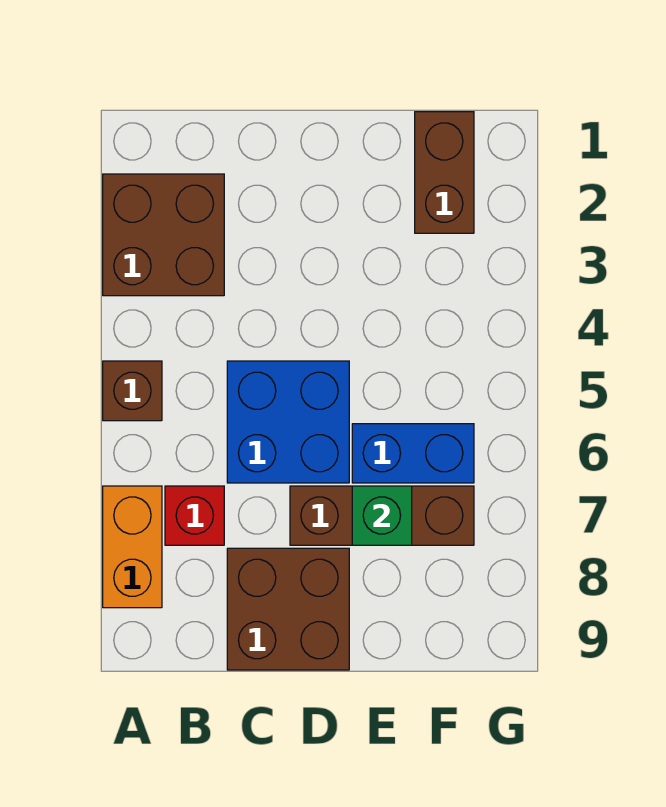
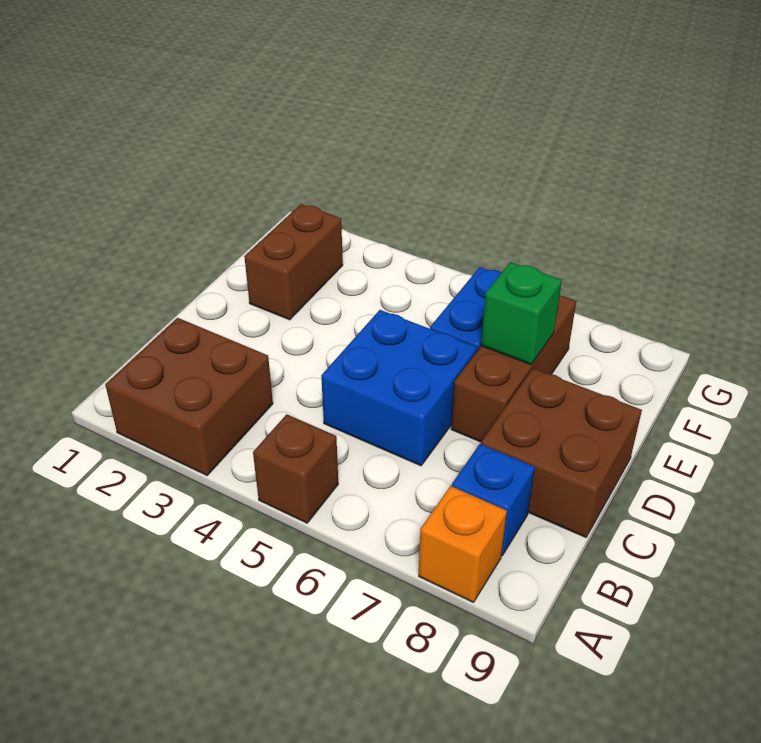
orange 1x2 brick [103,486,162,608] -> orange 1x1 brick [419,486,507,602]
red 1x1 brick [165,486,224,545] -> none
none -> blue 1x1 brick [452,444,535,556]
brown 1x2 brick [415,112,474,233] -> brown 1x2 brick turned to [244,204,343,320]

